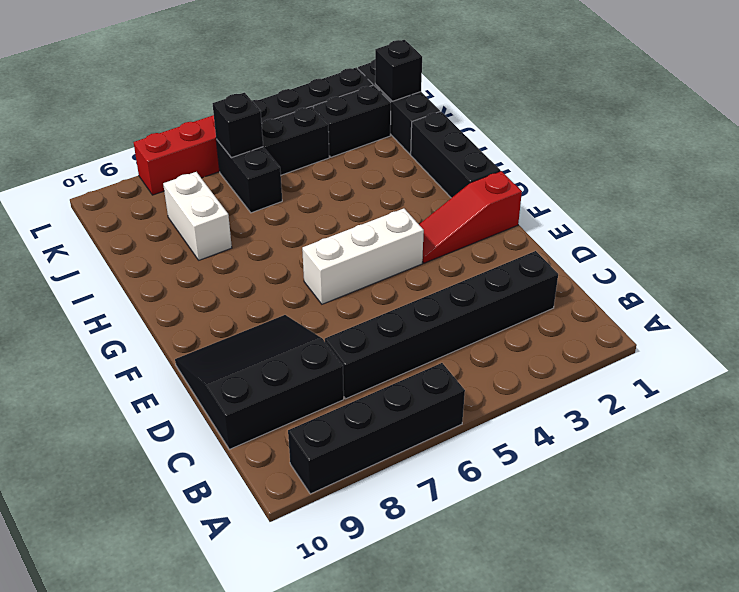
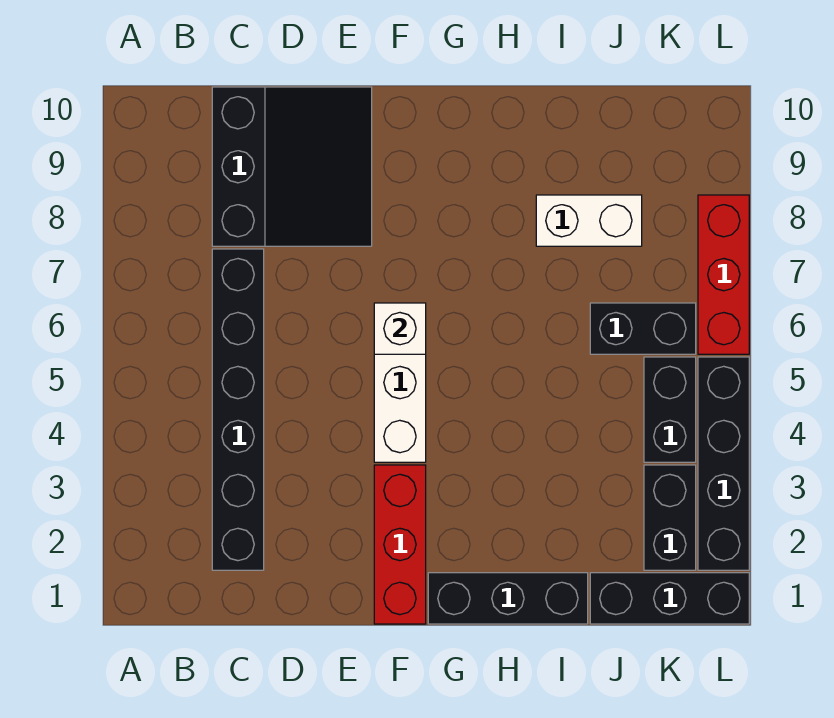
black 1x4 brick [288,363,465,494] -> none
red 1x3 slope [419,171,522,263] -> red 1x3 brick [374,465,426,624]
none -> white 1x1 brick [374,303,426,354]
black 1x1 brick [375,40,422,101] -> none
black 1x1 brick [213,93,263,158] -> none

